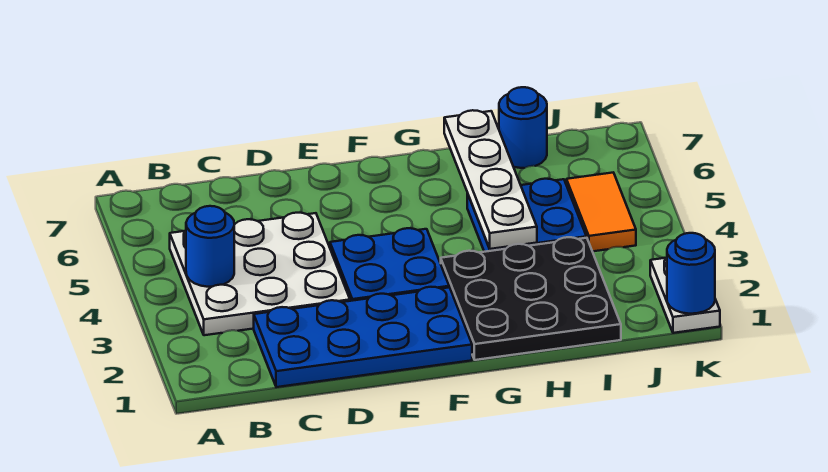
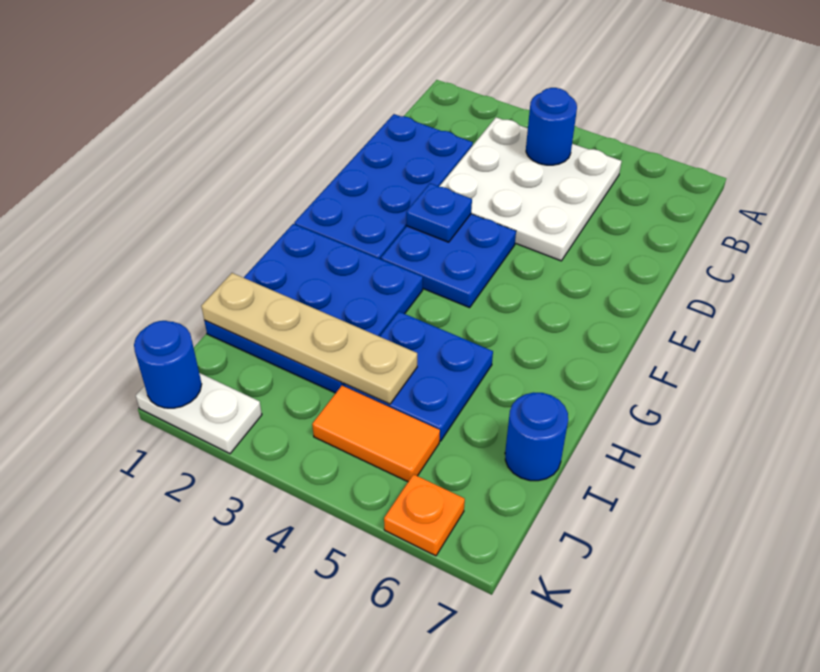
none -> blue 1x1 plate [406,183,472,242]
black 3x3 plate [441,237,621,360] -> blue 3x3 plate [204,224,423,393]
white 1x4 plate [444,110,537,249] -> none
none -> tan 1x4 plate [201,273,417,404]
none -> orange 1x1 plate [384,474,465,556]

